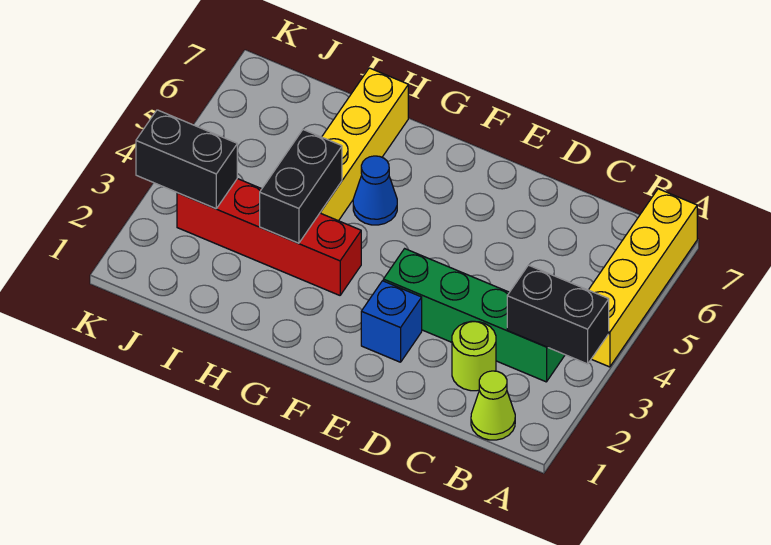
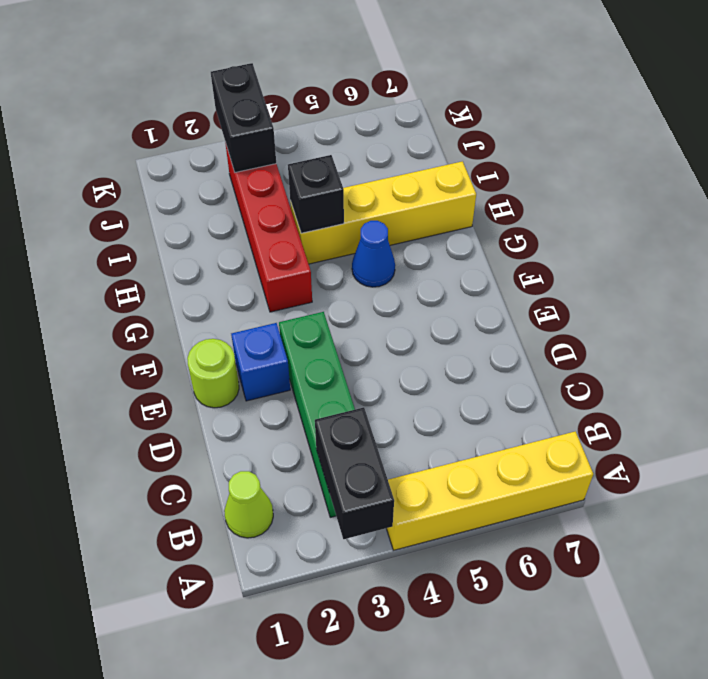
lime 1x1 round brick [452,321,496,391] -> lime 1x1 round brick moved to [187,339,239,408]
black 1x2 brick [260,130,342,243] -> black 1x1 brick [288,155,344,233]

